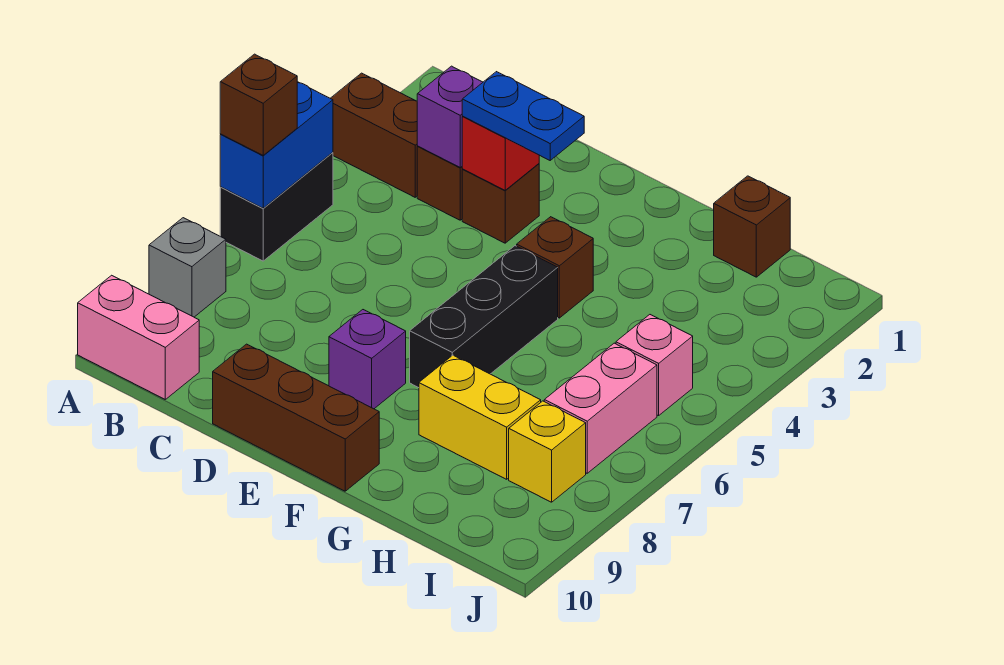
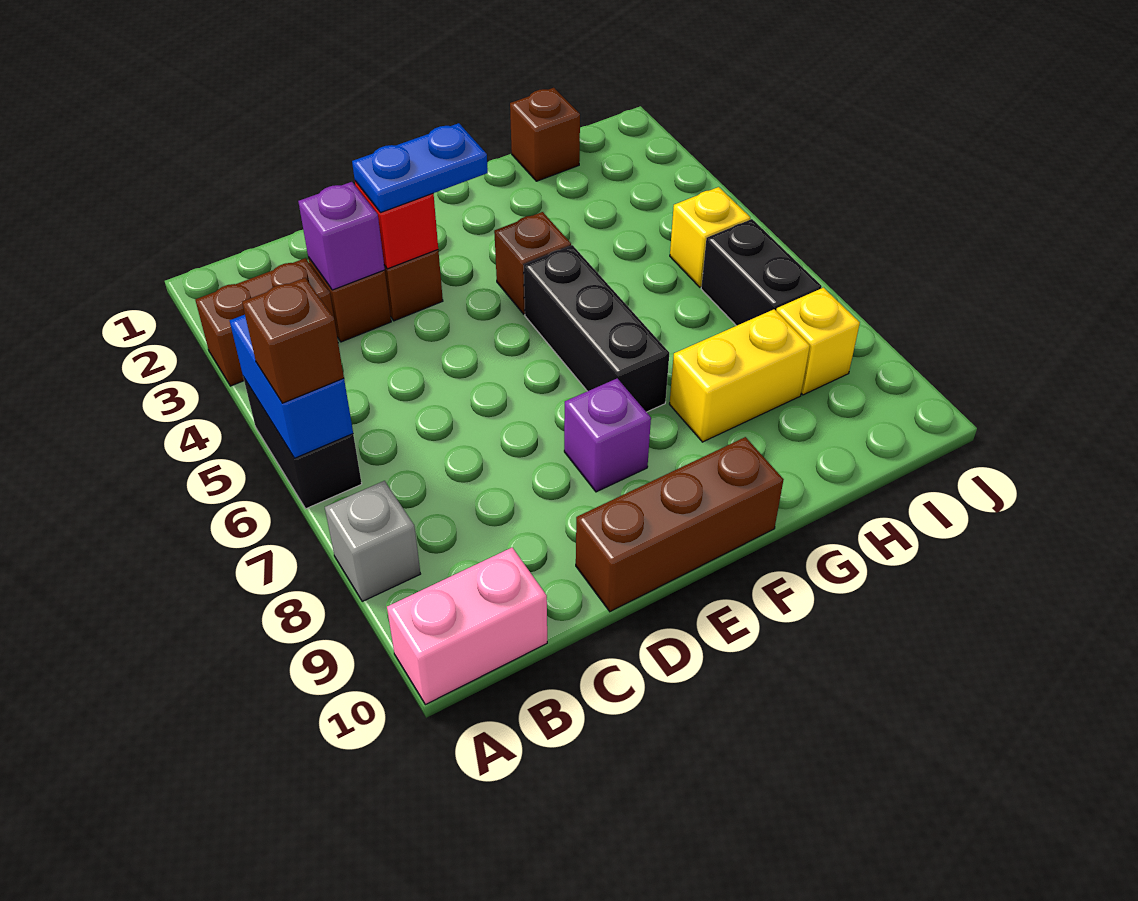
pink 1x1 brick [616,315,693,416] -> yellow 1x1 brick [670,187,750,287]
pink 1x2 brick [544,343,657,473] -> black 1x2 brick [701,219,822,326]

